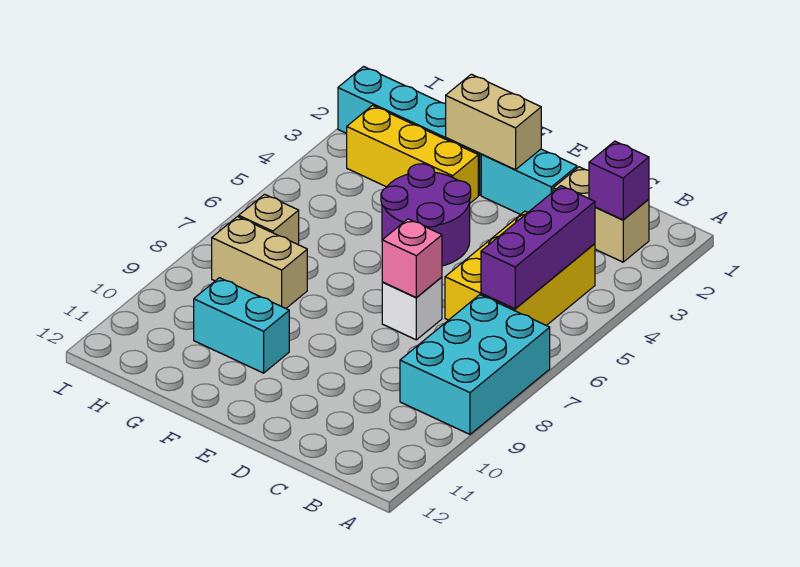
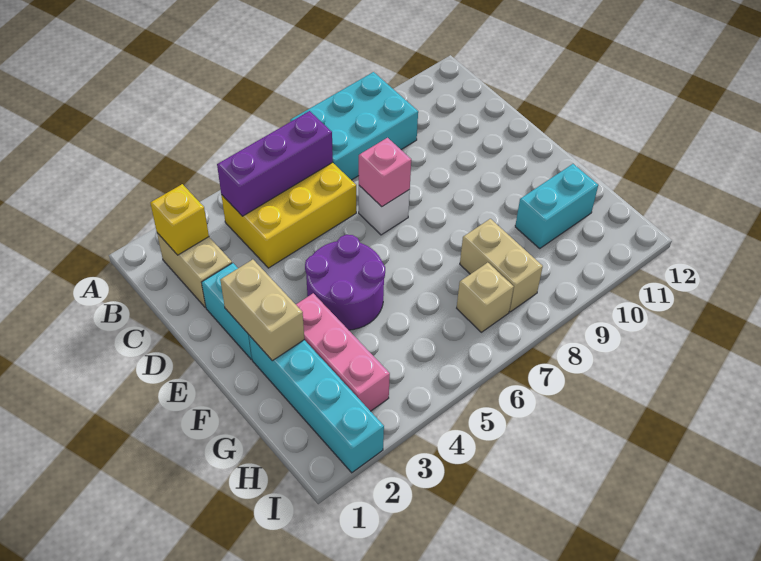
purple 1x1 brick [589,141,649,220] -> yellow 1x1 brick [150,184,209,255]
yellow 1x3 brick [347,105,478,203] -> pink 1x3 brick [296,293,390,411]
cyan 1x2 brick [194,278,289,373] -> cyan 1x2 brick turned to [515,164,598,248]

